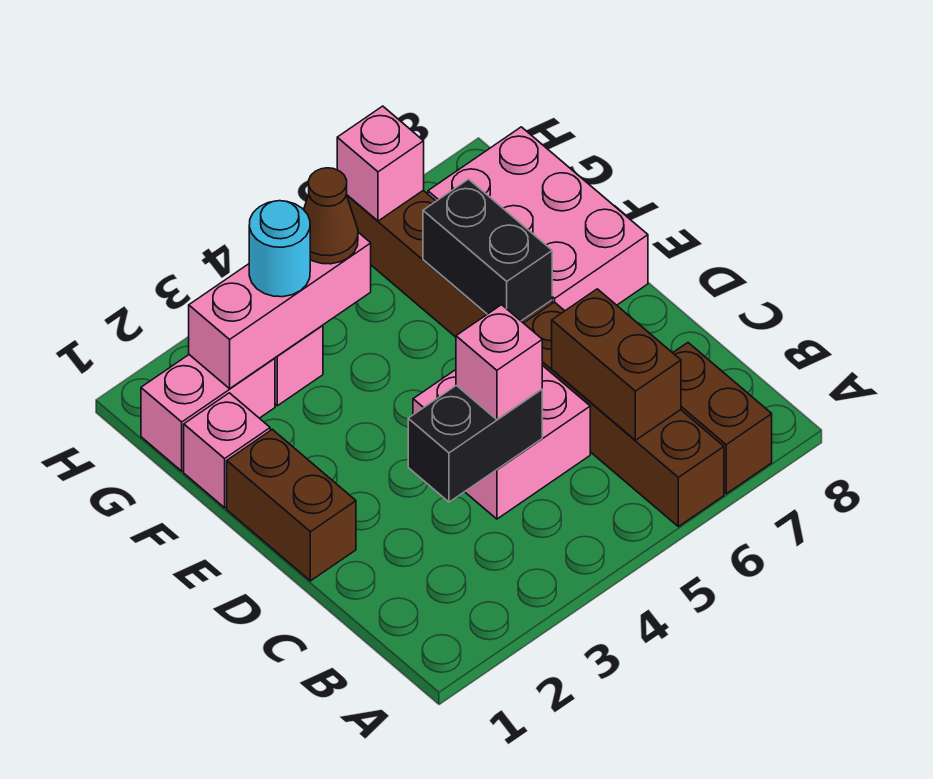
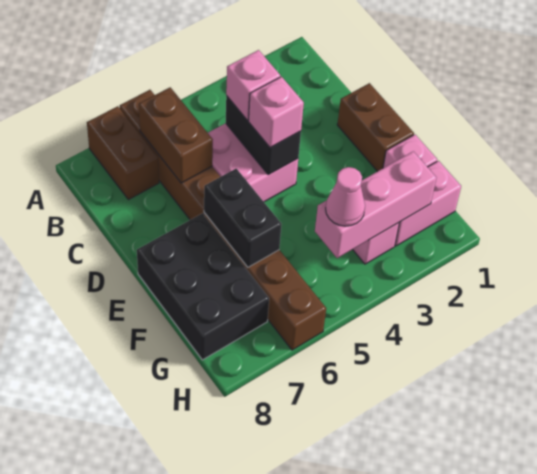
black 1x2 brick [408,385,542,502] -> black 1x2 brick turned to [226,96,301,175]
pink 2x3 brick [428,127,648,311] -> black 2x3 brick [137,213,269,360]
cyan 1x1 round brick [249,201,310,297] -> none
brown 1x1 cone [304,168,358,264] -> pink 1x1 cone [326,167,365,226]
pink 1x1 brick [337,106,424,221] -> pink 1x1 brick moved to [249,77,304,148]

